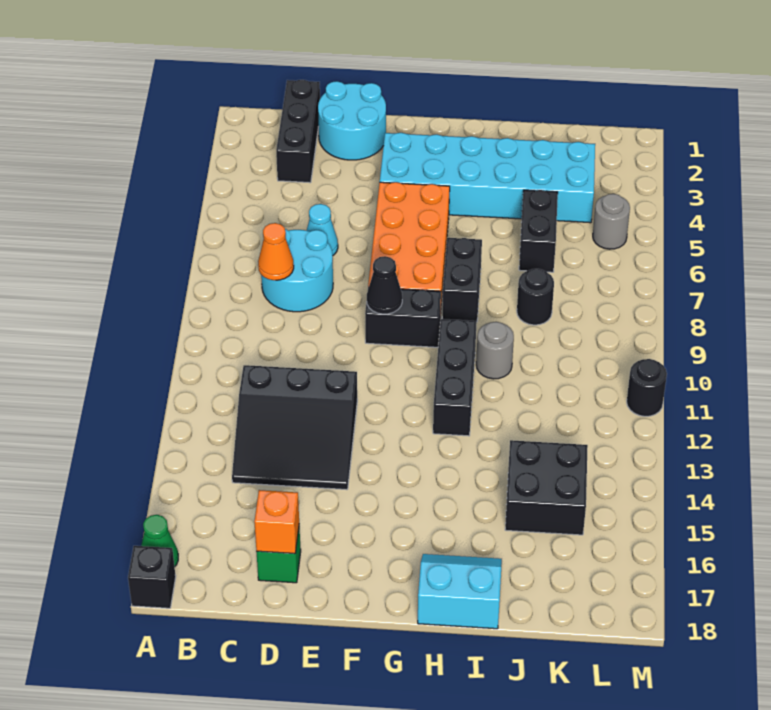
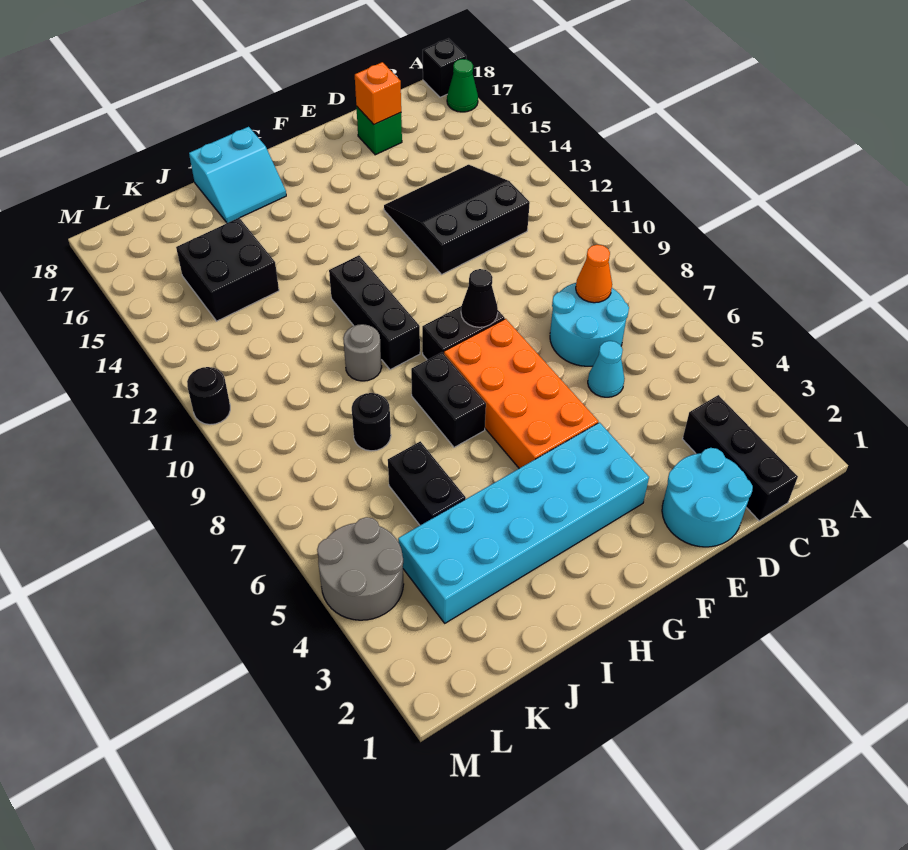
grey 1x1 round brick [593,194,630,249] -> grey 2x2 round brick [317,517,404,620]

